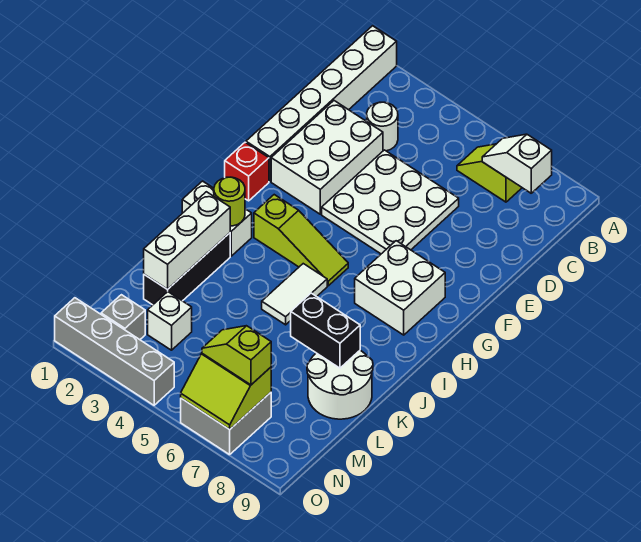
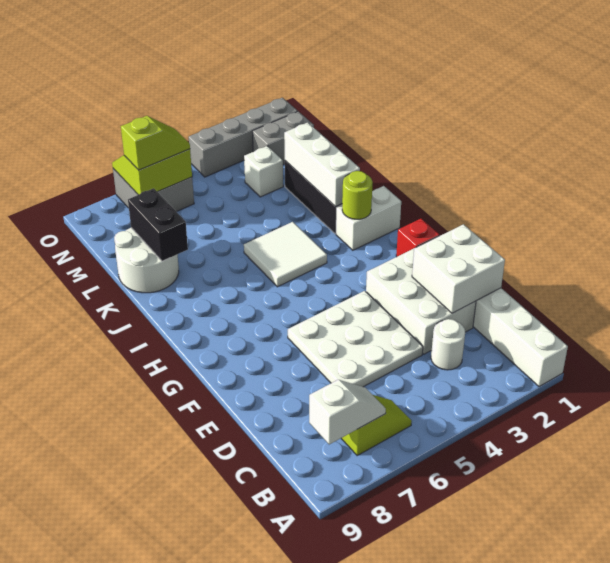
white 2x2 brick [355,241,445,335] -> white 2x2 brick moved to [412,224,505,313]
lime 1x3 slope [254,195,348,286] -> none
white 1x2 tile [262,264,327,325] -> white 2x2 tile [244,222,327,287]
black 1x2 brick [291,293,360,368] -> black 1x2 brick turned to [128,188,188,261]
grey 1x1 brick [101,295,145,340] -> grey 1x2 brick [252,111,314,165]

